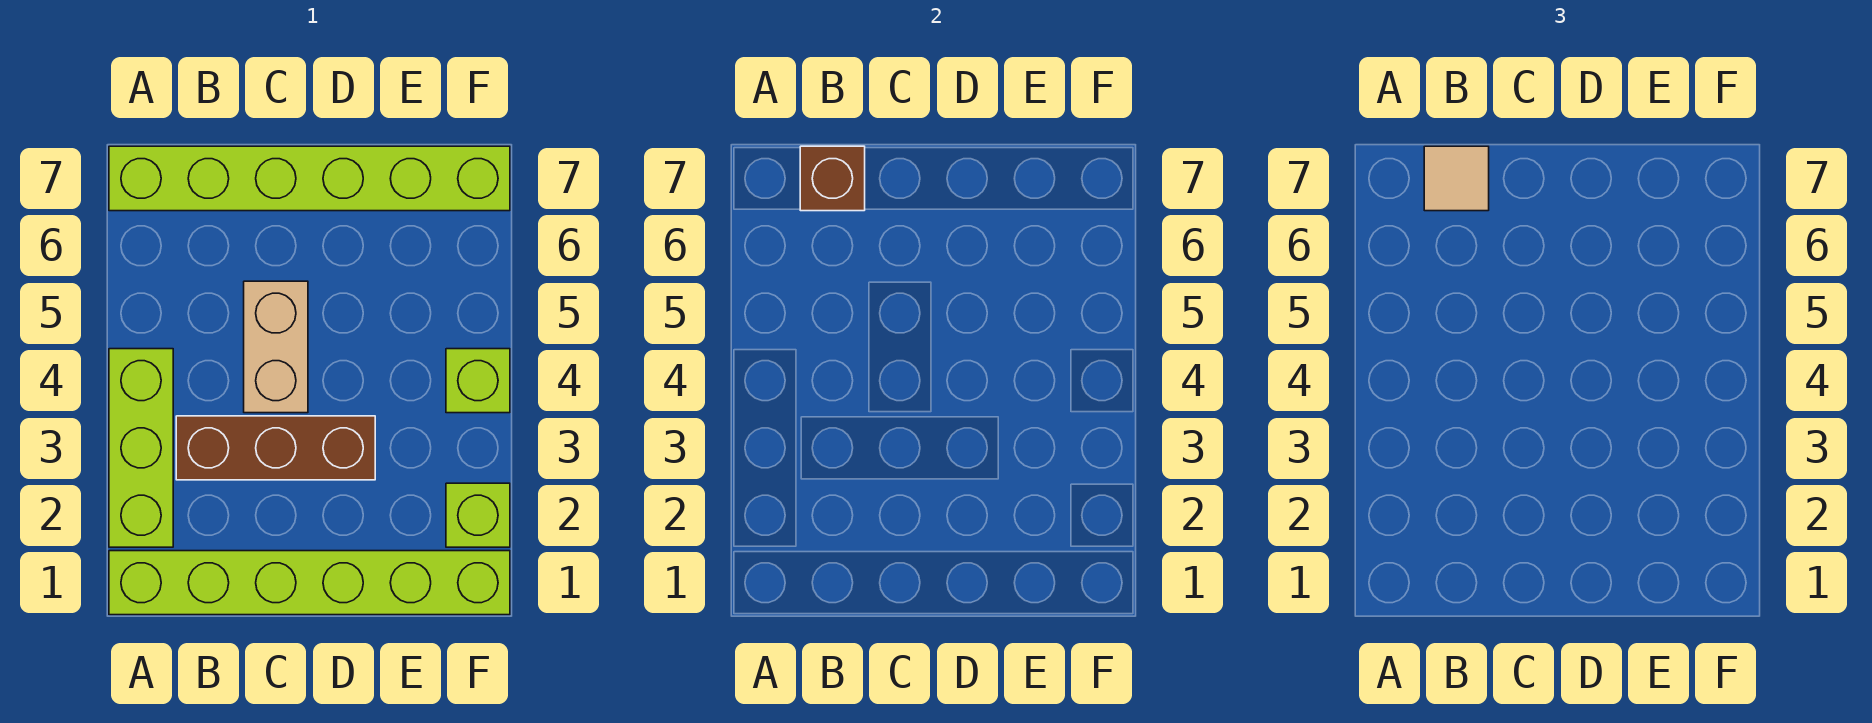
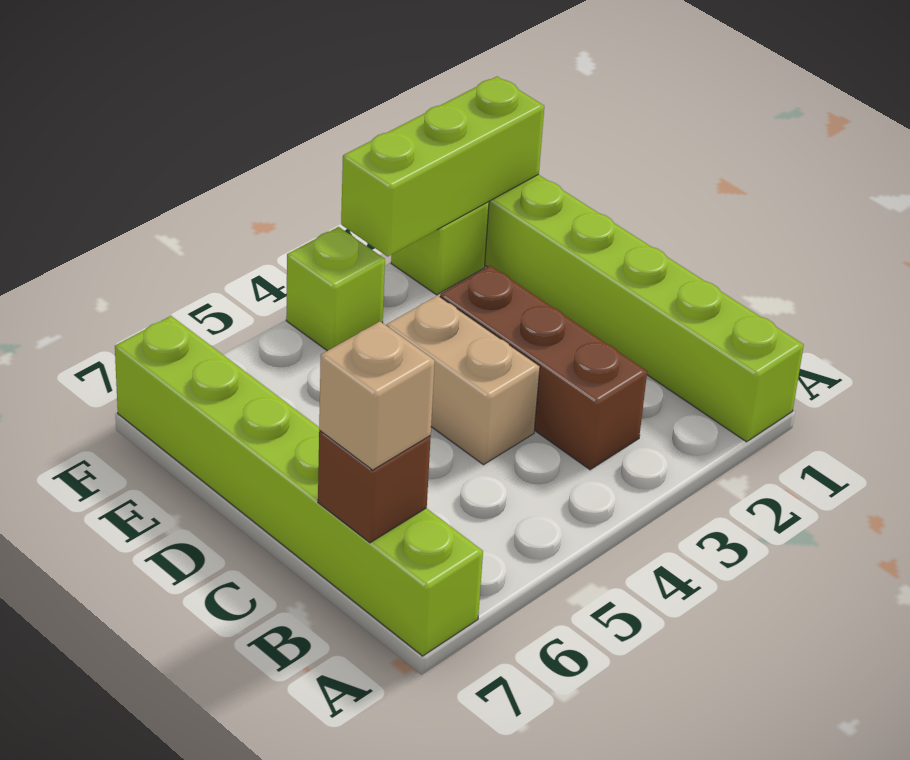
lime 1x3 brick [109,349,173,547] -> lime 1x3 brick moved to [341,77,544,256]
tan 1x1 tile [1424,146,1489,211] -> tan 1x1 brick [319,322,435,470]
tan 1x2 brick [244,281,308,413] -> tan 1x2 brick turned to [386,295,540,465]

